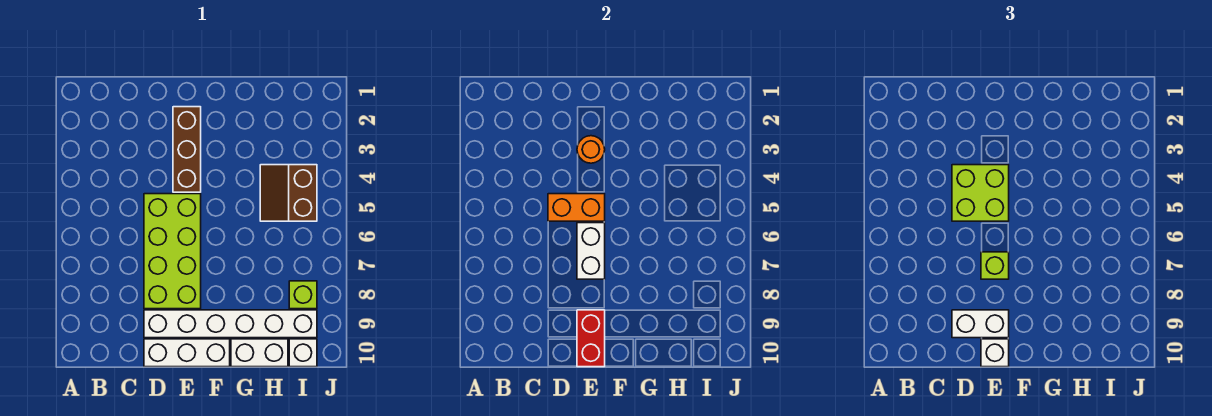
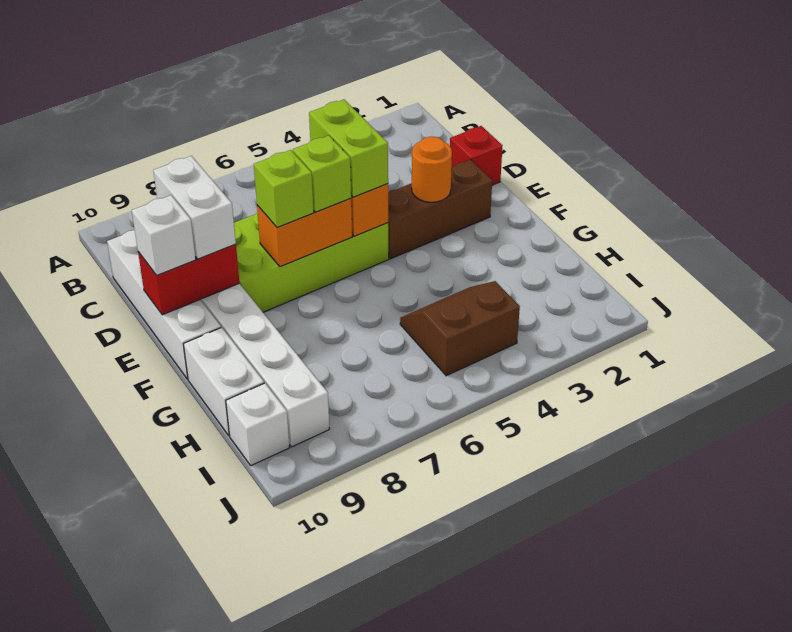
none -> red 1x1 brick [450,126,503,185]
lime 2x2 brick [952,165,1009,221] -> lime 1x2 brick [309,99,388,197]
white 1x3 brick [144,339,230,367] -> white 1x4 brick [107,230,221,379]
white 1x2 brick [577,223,605,279] -> orange 1x2 brick [257,199,352,267]
lime 1x1 brick [289,281,317,309] -> lime 1x1 brick moved to [293,136,351,212]

